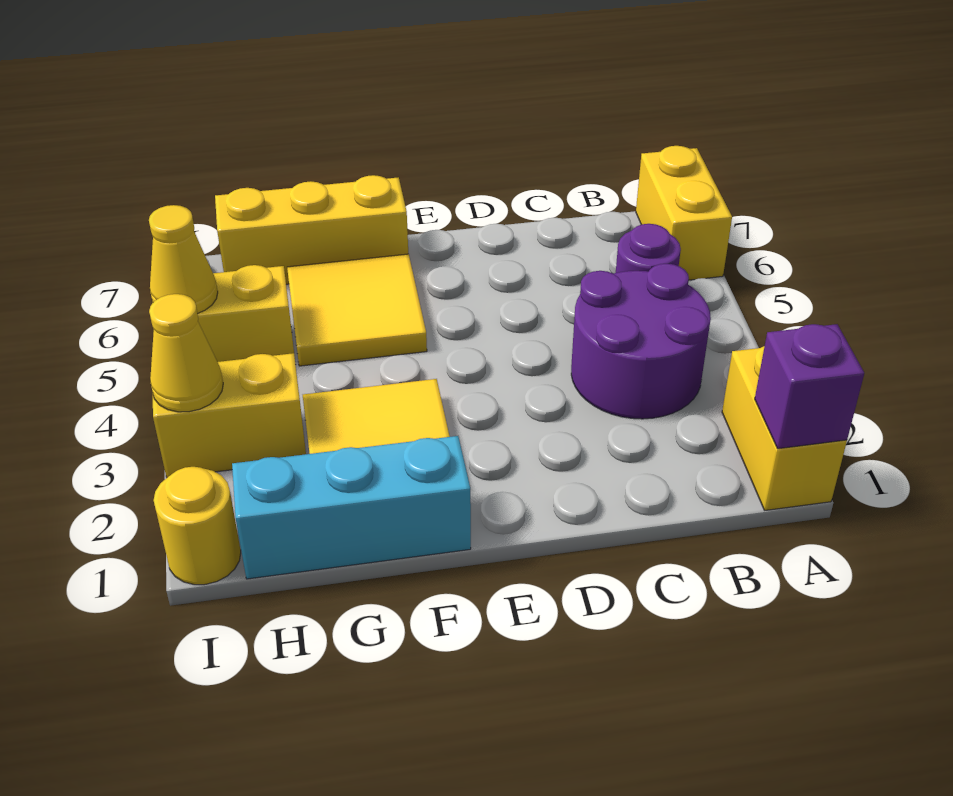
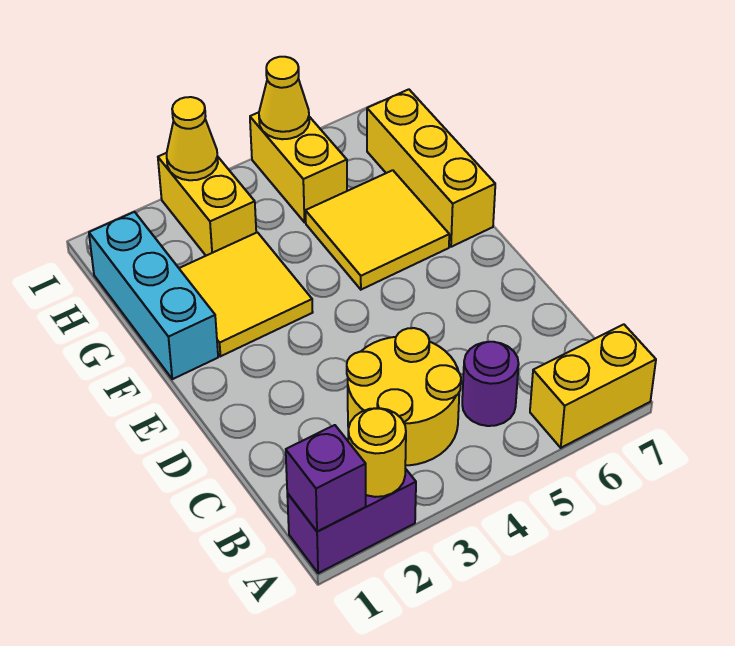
yellow 1x2 brick [722,346,847,510] -> purple 1x2 brick [287,469,416,573]
purple 2x2 round brick [571,264,711,419] -> yellow 2x2 round brick [347,328,461,466]
yellow 1x1 round brick [154,467,241,585] -> yellow 1x1 round brick moved to [348,408,406,497]

